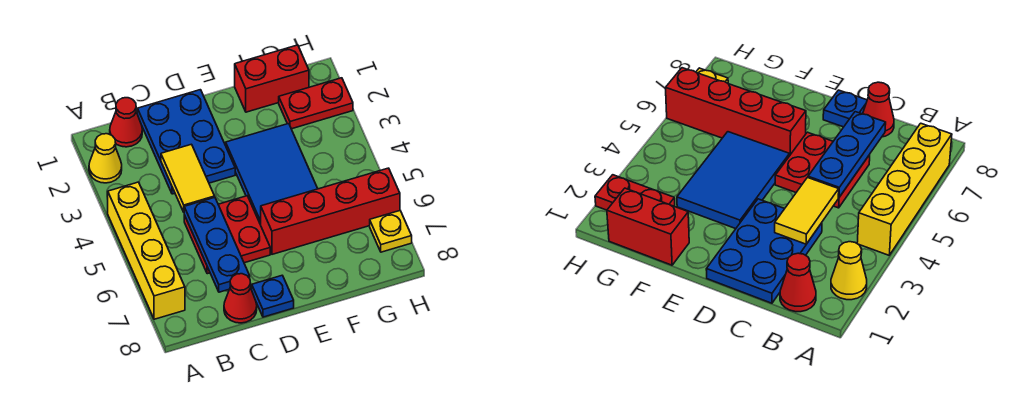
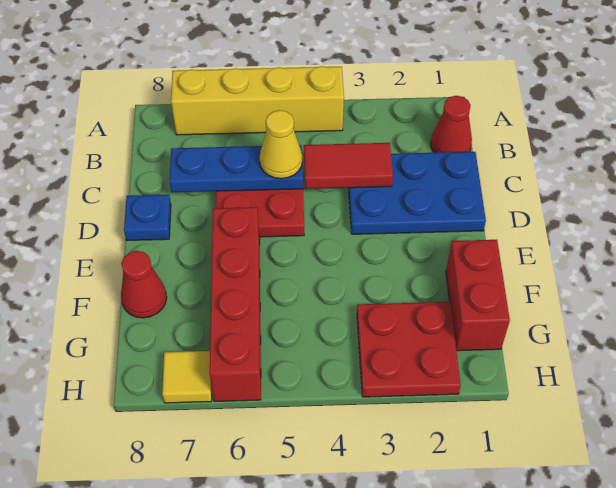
yellow 1x1 cone [89,134,122,183] -> yellow 1x1 cone moved to [260,110,302,179]
yellow 1x2 tile [161,144,215,212] -> red 1x2 tile [304,143,393,189]
red 1x1 cone [224,274,257,323] -> red 1x1 cone moved to [121,251,167,318]
blue 2x3 tile [226,124,318,225] -> none
red 1x2 plate [279,78,353,129] -> red 2x2 plate [357,302,461,397]
yellow 1x1 plate [370,211,412,252] -> yellow 1x1 tile [162,351,212,403]

